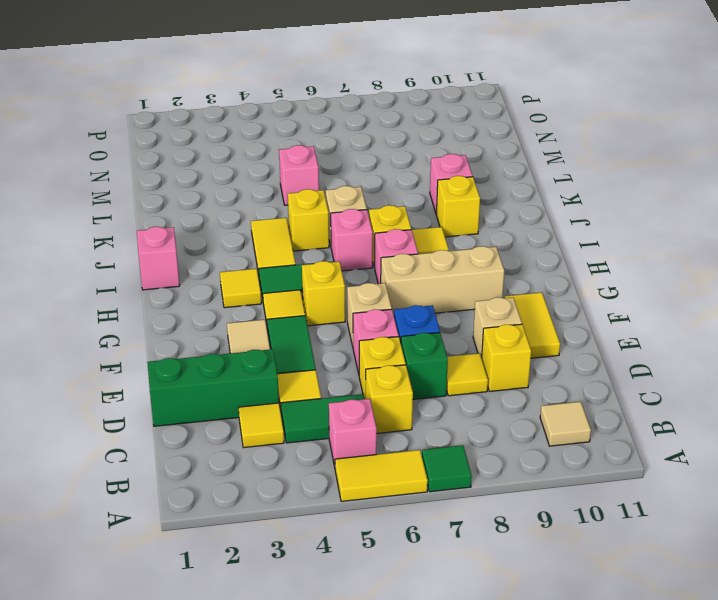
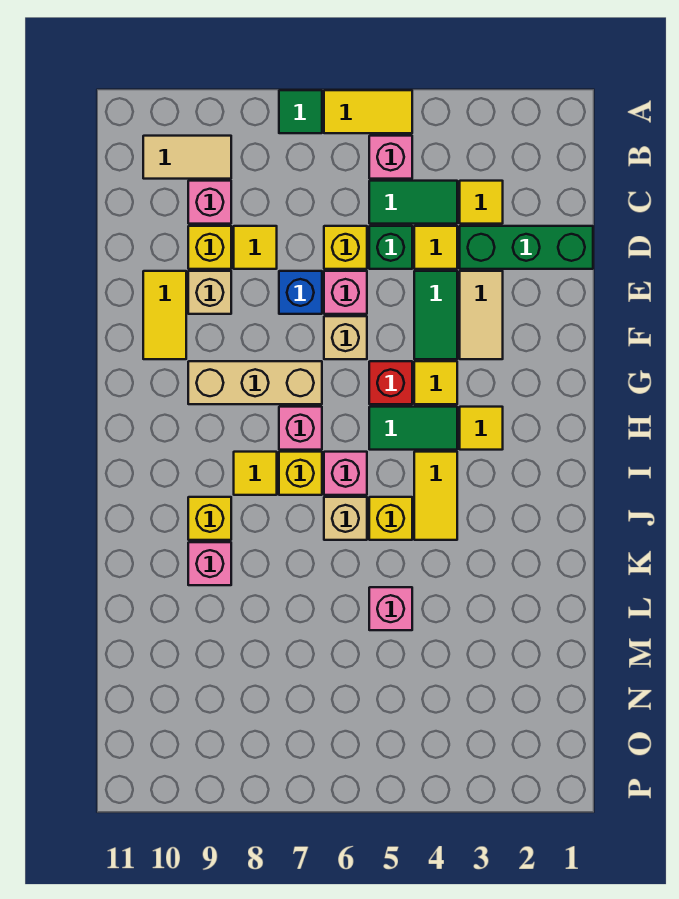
tan 1x1 tile [540,402,591,446] -> tan 1x2 tile [143,136,231,179]
yellow 1x1 brick [366,365,413,433] -> none
green 1x1 brick [401,333,448,399] -> green 1x1 brick moved to [369,226,412,269]
yellow 1x1 brick [302,261,345,326] -> red 1x1 brick [369,361,412,404]
pink 1x1 brick [137,227,180,290] -> pink 1x1 brick moved to [188,181,231,224]

